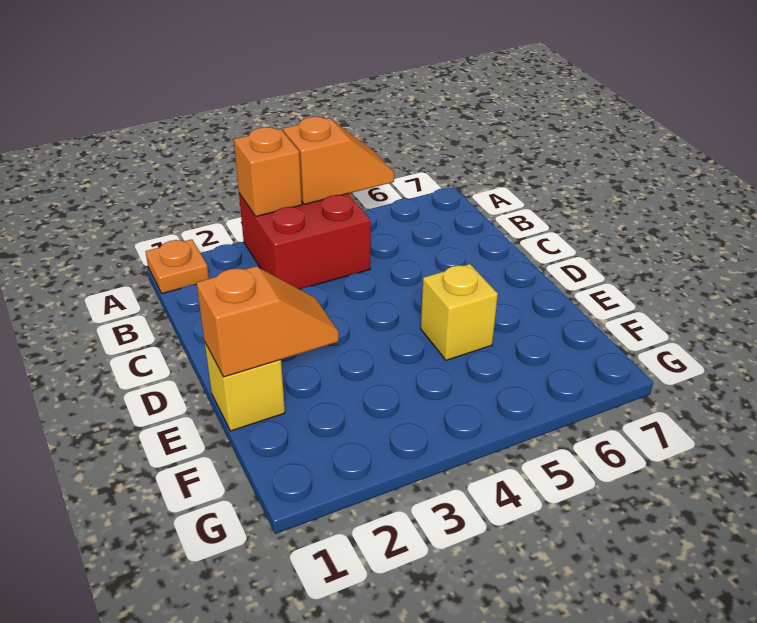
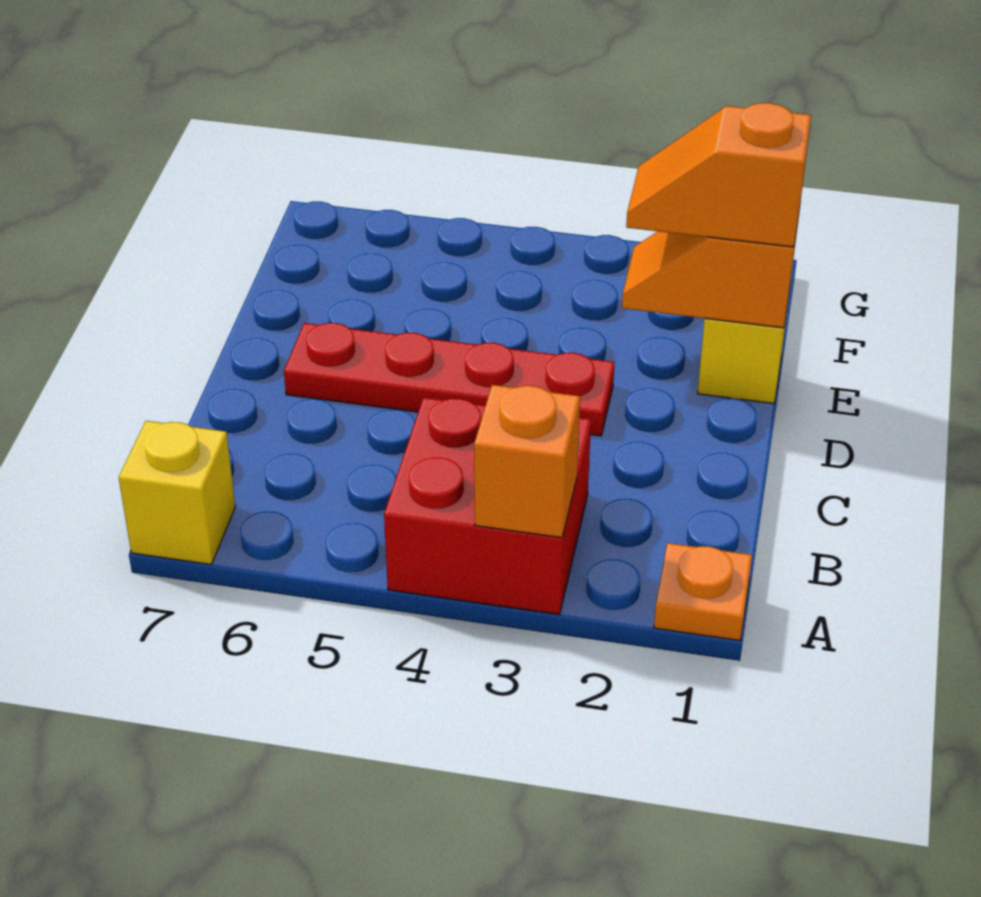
orange 1x2 slope [283,117,394,204] -> orange 1x2 slope moved to [626,103,811,247]
none -> red 1x4 plate [284,323,614,436]
yellow 1x1 brick [421,264,498,360] -> yellow 1x1 brick moved to [119,421,235,564]

